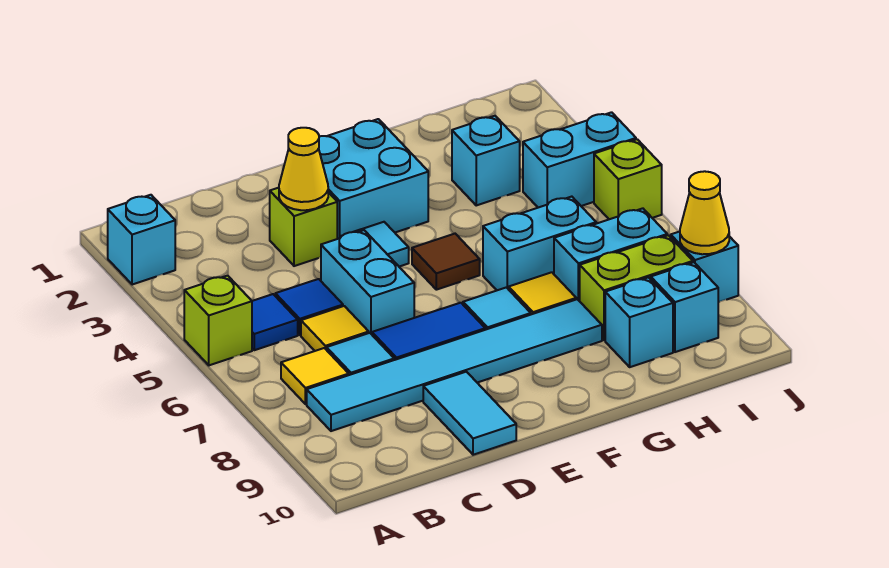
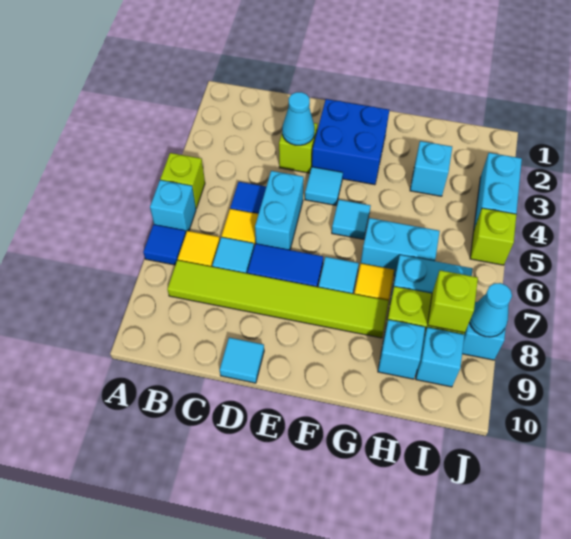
cyan 1x1 brick [108,195,175,285] -> cyan 1x1 brick moved to [150,180,196,232]
blue 1x1 tile [252,294,298,350] -> blue 1x1 tile moved to [143,225,186,265]
cyan 1x6 tile [307,299,602,431] -> lime 1x6 tile [167,260,389,338]
yellow 1x1 cone [279,128,328,210] -> cyan 1x1 cone [282,92,315,145]
cyan 1x2 tile [423,372,516,455] -> cyan 1x1 tile [220,338,264,383]
cyan 2x2 brick [319,119,428,239] -> blue 2x2 brick [312,99,389,185]
brown 1x1 tile [412,234,480,290] -> cyan 1x1 tile [332,200,371,239]
cyan 1x2 brick [523,112,636,208] -> cyan 1x2 brick turned to [474,153,522,229]
none -> lime 1x1 brick [428,270,478,333]
yellow 1x1 cone [680,171,729,254] -> cyan 1x1 cone [469,283,512,337]

